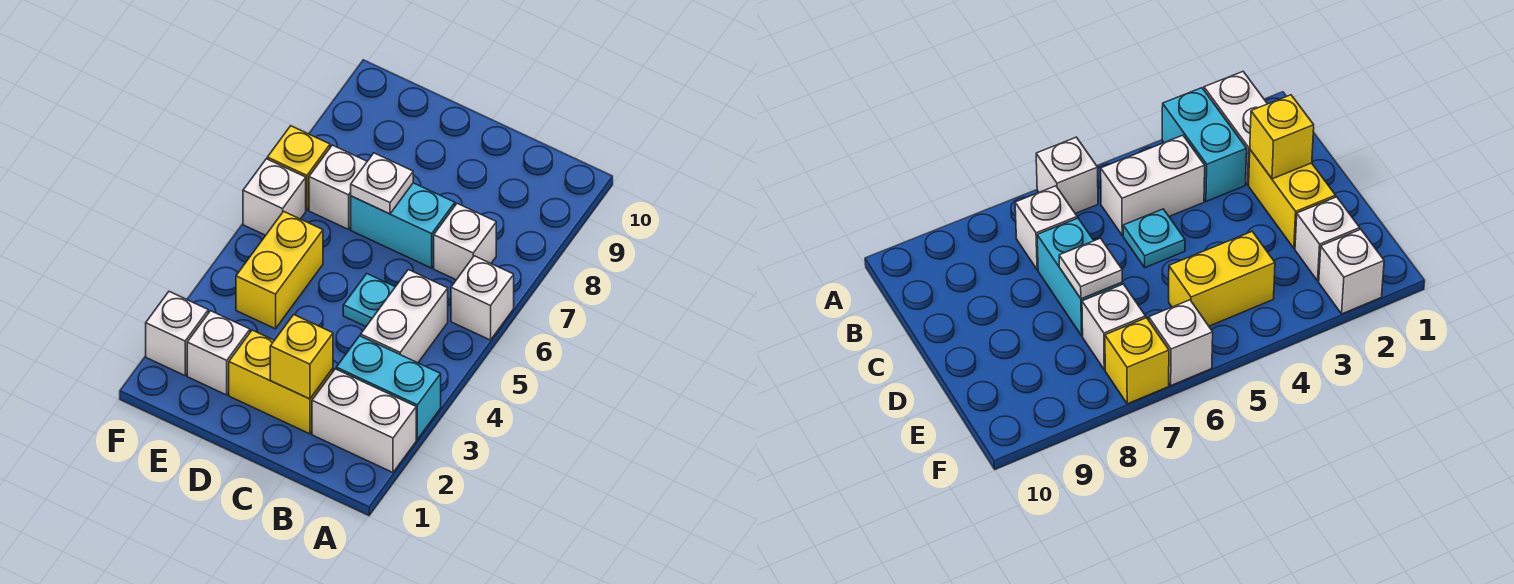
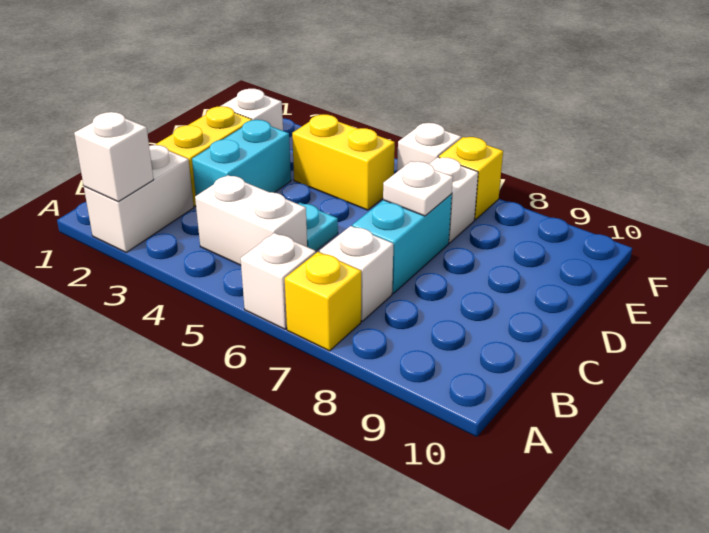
cyan 1x2 brick [336,336,441,439] -> cyan 1x2 brick moved to [192,120,291,196]
yellow 1x1 brick [270,315,333,399] -> yellow 1x1 brick moved to [285,252,361,351]
white 1x1 brick [146,292,208,375] -> white 1x1 brick moved to [74,112,154,202]

